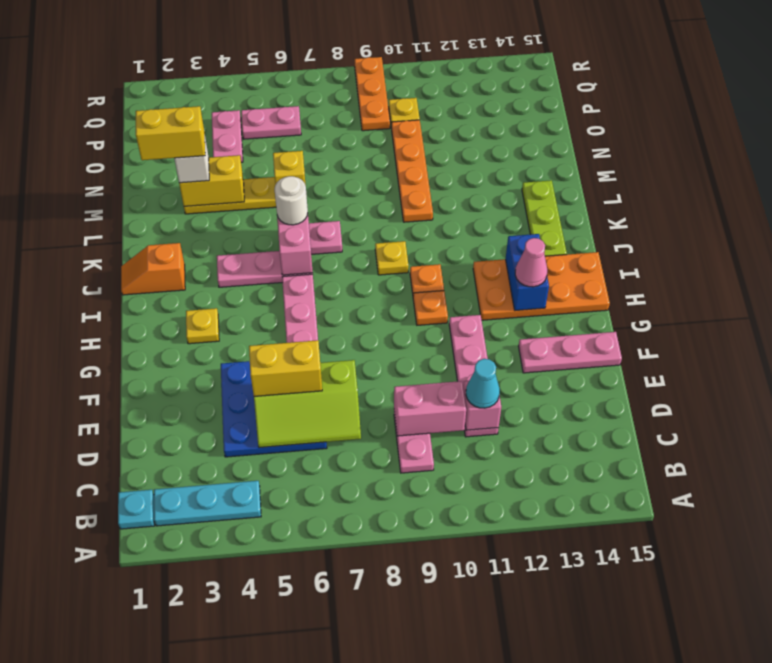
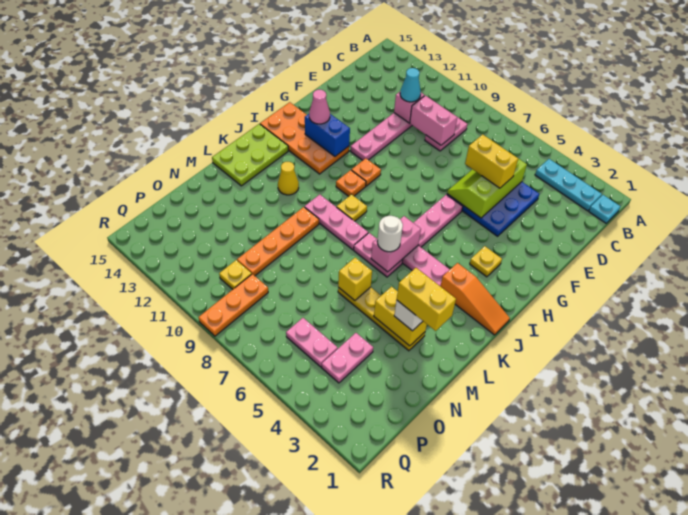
lime 2x3 slope [254,360,361,448] -> lime 2x3 slope turned to [447,159,527,218]
pink 1x3 plate [519,332,622,373] -> pink 1x3 plate moved to [305,194,368,250]
blue 1x2 brick [506,234,549,311] -> blue 1x2 brick turned to [305,114,350,156]
orange 1x2 slope [121,243,185,295] -> orange 1x3 slope [441,263,510,335]
lime 1x3 plate [522,180,567,256] -> lime 2x3 plate [212,124,288,186]
none -> yellow 1x1 cone [278,162,299,195]

